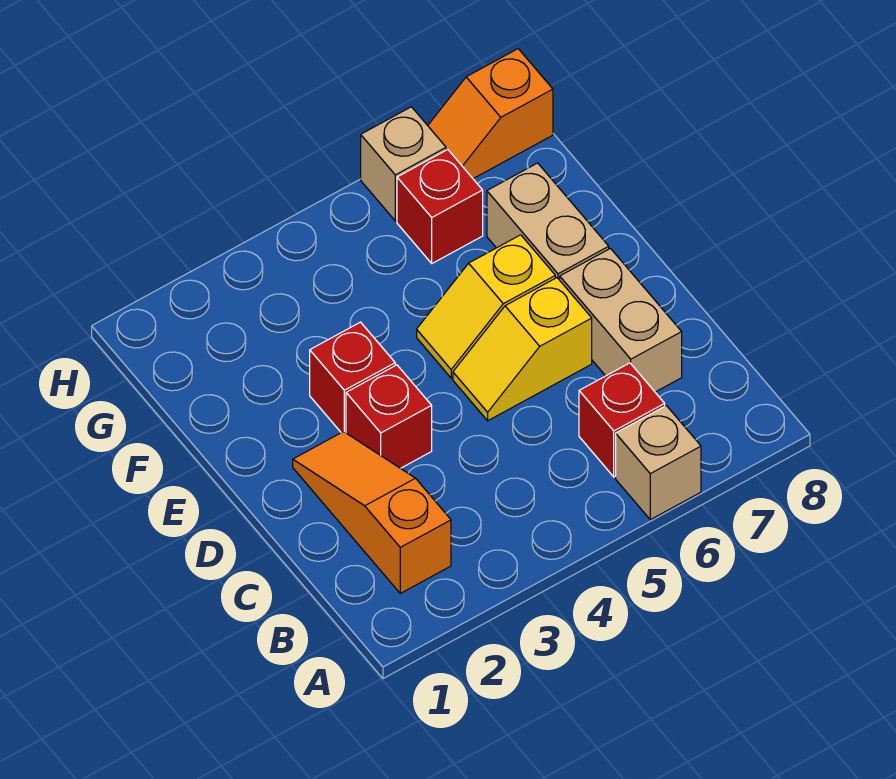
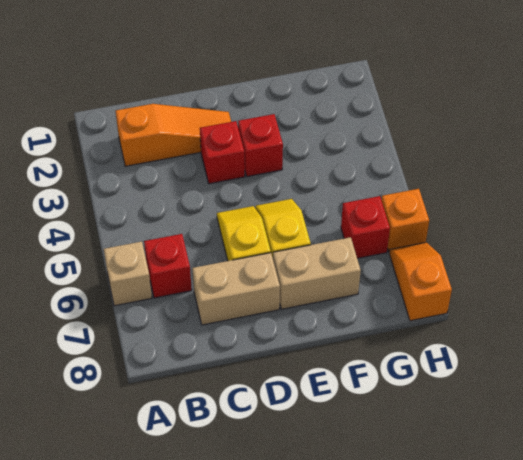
tan 1x1 brick [361,107,446,221] -> orange 1x1 brick [382,189,429,252]

